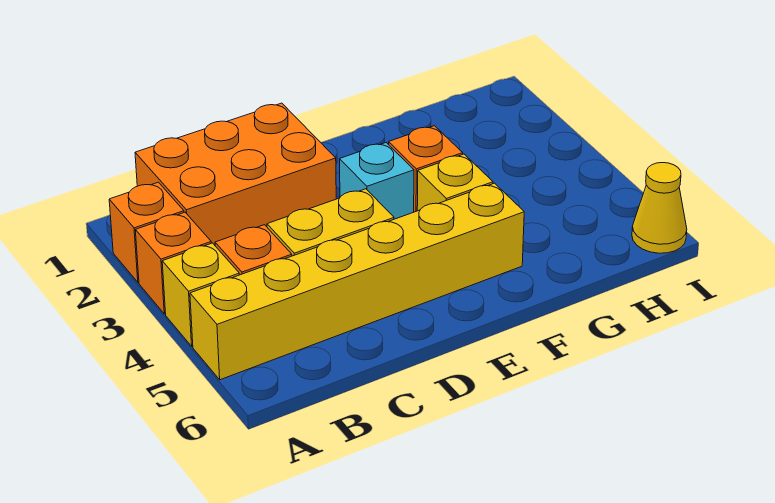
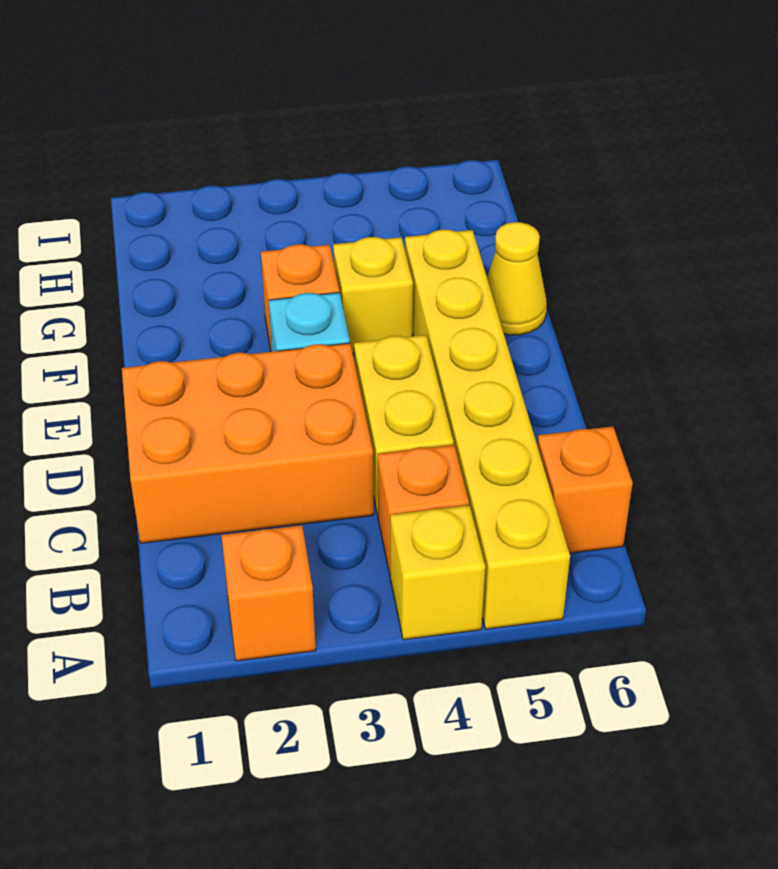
orange 1x1 brick [135,212,211,314] -> orange 1x1 brick moved to [537,426,633,553]
orange 2x3 brick [135,103,336,245] -> orange 2x3 brick turned to [122,343,374,543]
yellow 1x1 cone [632,163,687,253] -> yellow 1x1 cone moved to [487,222,547,335]

